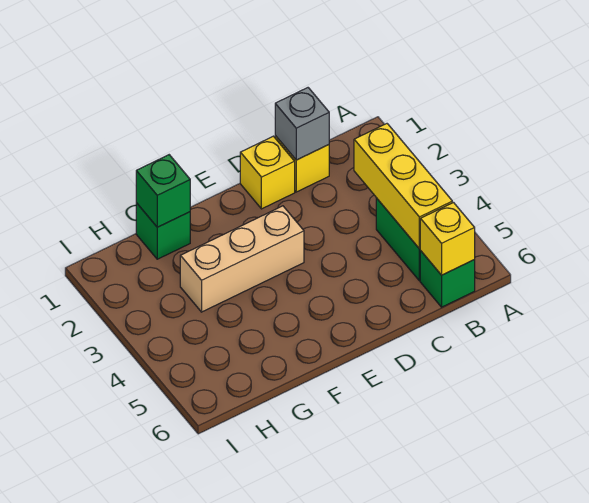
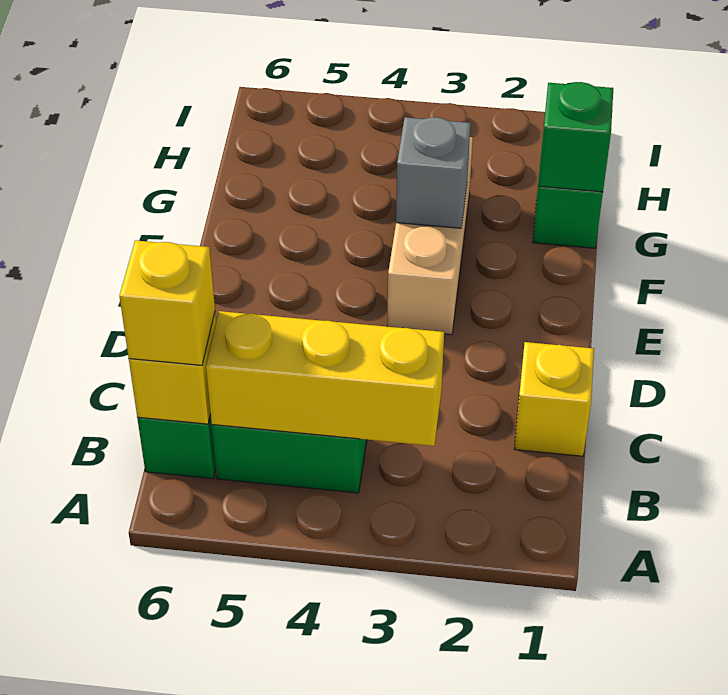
grey 1x1 brick [275,88,329,160] -> grey 1x1 brick moved to [396,117,471,228]
yellow 1x1 brick [240,136,295,209] -> yellow 1x1 brick moved to [119,240,215,365]

